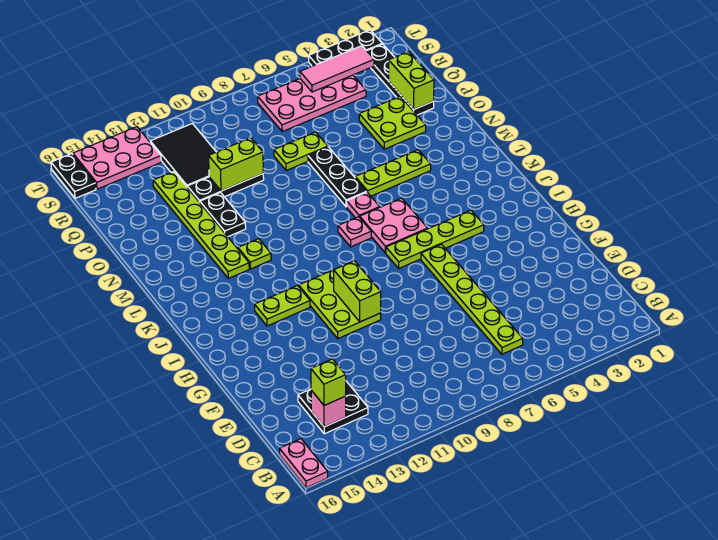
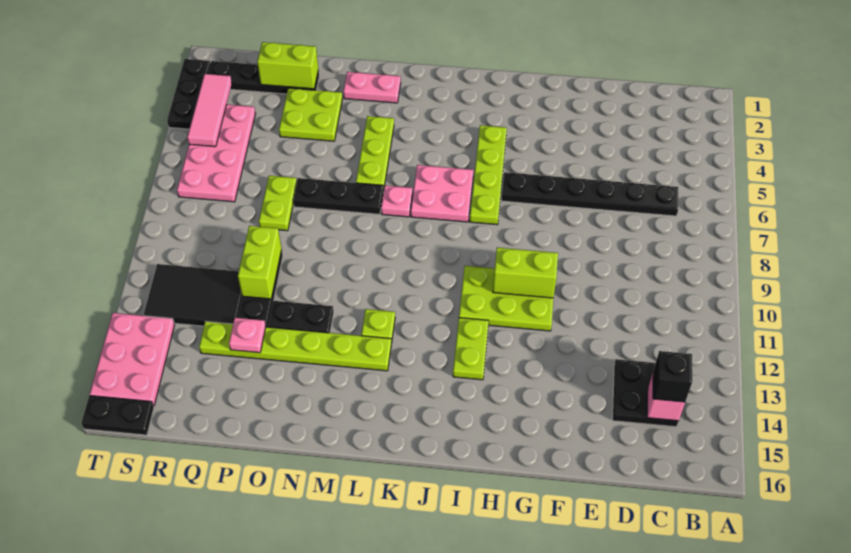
pink 1x2 plate [280,439,328,488] -> pink 1x2 plate moved to [343,72,401,103]
lime 1x6 plate [421,244,523,354] -> black 1x6 plate [501,172,678,216]
lime 1x1 brick [311,359,346,405] -> black 1x1 brick [653,351,692,402]
pink 1x1 plate [338,217,371,247] -> pink 1x1 plate moved to [229,318,266,353]

